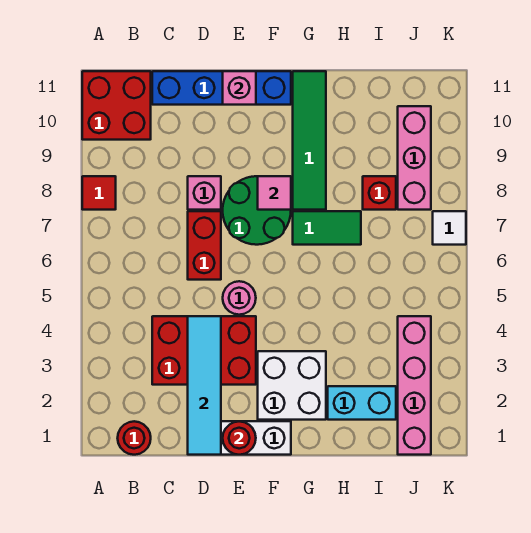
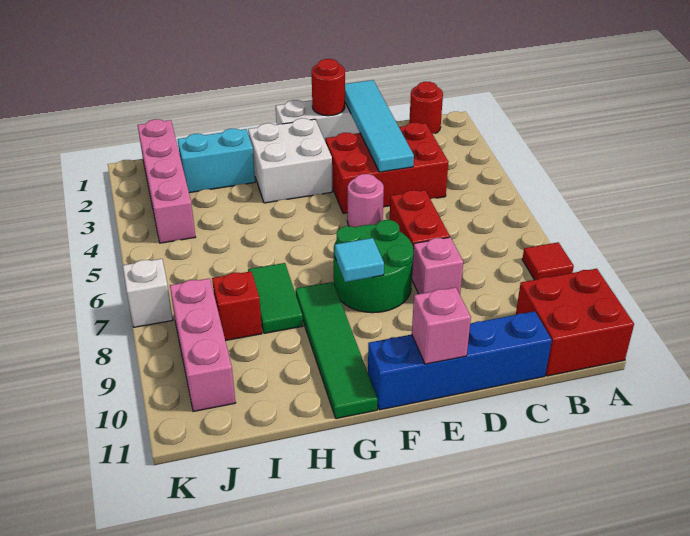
pink 1x1 tile [258,176,291,210] -> cyan 1x1 tile [335,238,384,282]
green 1x2 tile [293,211,361,245] -> green 1x2 tile turned to [248,263,303,333]
white 1x1 tile [433,211,466,245] -> white 1x1 brick [123,259,173,327]

